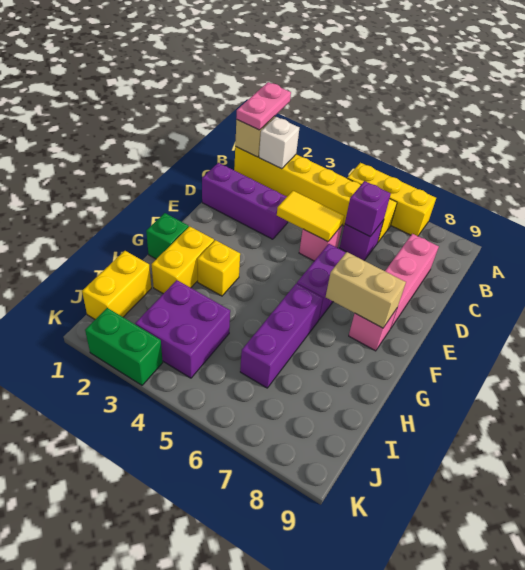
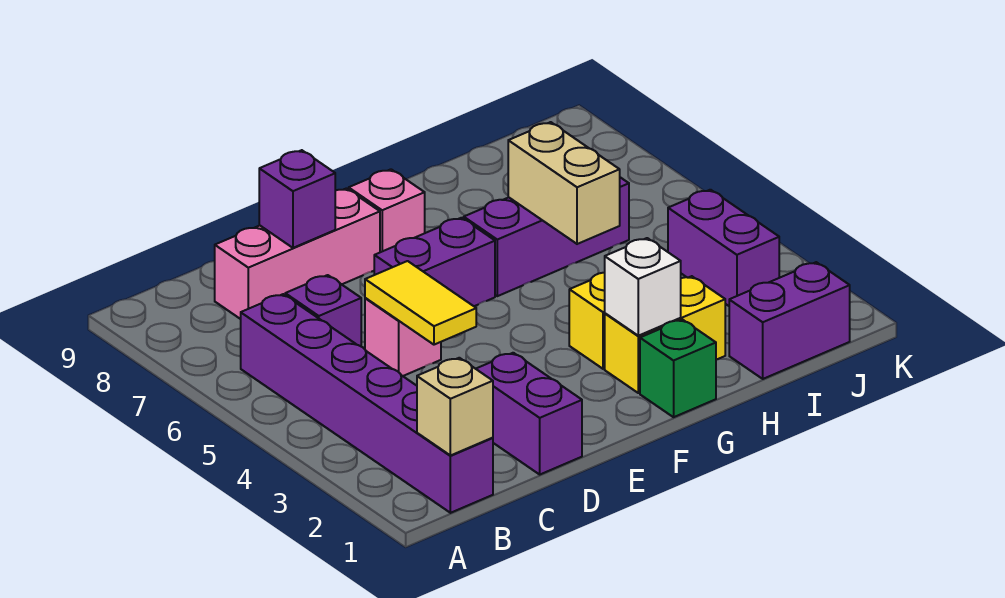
pink 1x2 plate [236,82,291,130] -> none
yellow 1x3 brick [347,163,436,236] -> none
yellow 1x6 brick [234,147,397,242] -> purple 1x6 brick [241,294,493,513]
white 1x1 brick [259,117,299,169] -> white 1x1 brick moved to [605,238,681,336]
purple 1x1 brick [345,181,391,236] -> purple 1x1 brick moved to [259,150,335,248]
purple 1x3 brick [202,163,288,239] -> purple 1x2 brick [476,353,582,474]
tan 1x2 brick [326,252,406,328] -> tan 1x2 brick moved to [508,122,620,244]
yellow 1x2 brick [82,251,151,319] -> purple 1x2 brick [729,262,850,379]
purple 2x2 brick [135,280,230,378] -> purple 1x2 brick [668,190,779,306]
green 1x2 brick [85,308,163,385] -> none

